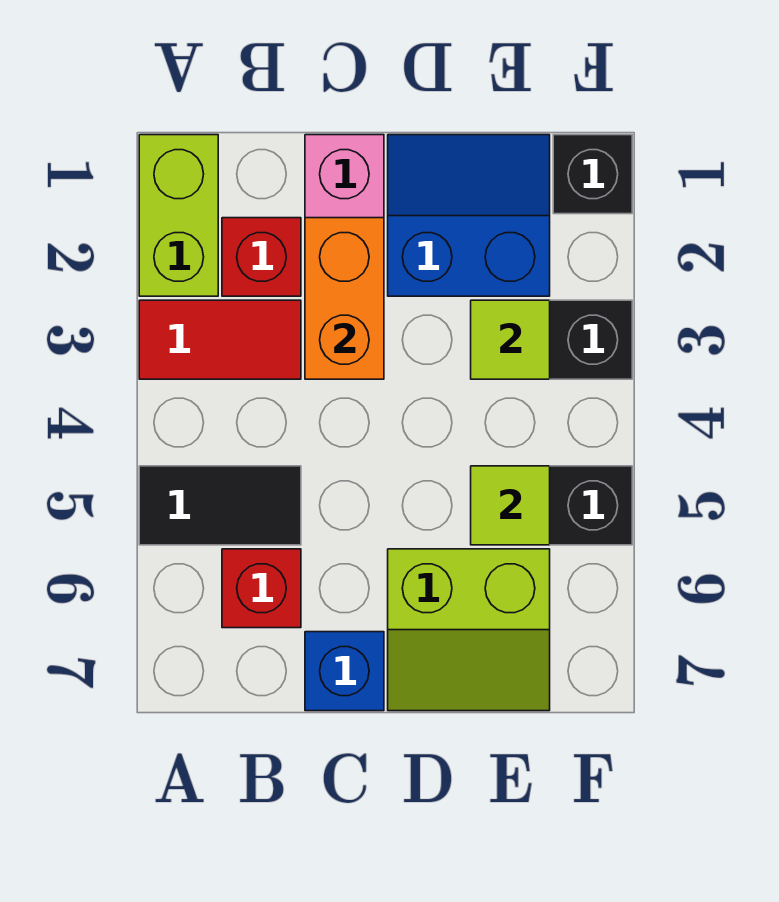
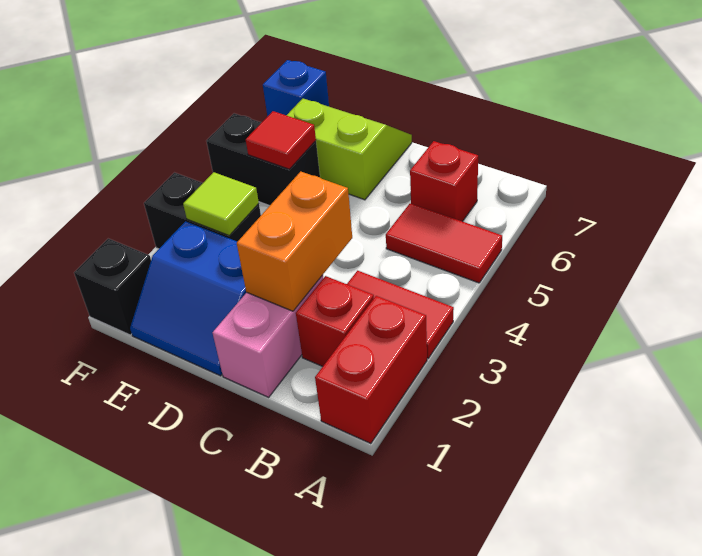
lime 1x2 brick [139,135,218,296] -> red 1x2 brick [315,296,427,444]
black 1x2 tile [139,466,301,545] -> red 1x2 tile [386,203,502,283]
blue 1x1 brick [305,632,384,711] -> blue 1x1 brick moved to [263,60,329,117]
lime 1x1 tile [471,466,550,545] -> red 1x1 tile [246,111,316,169]

